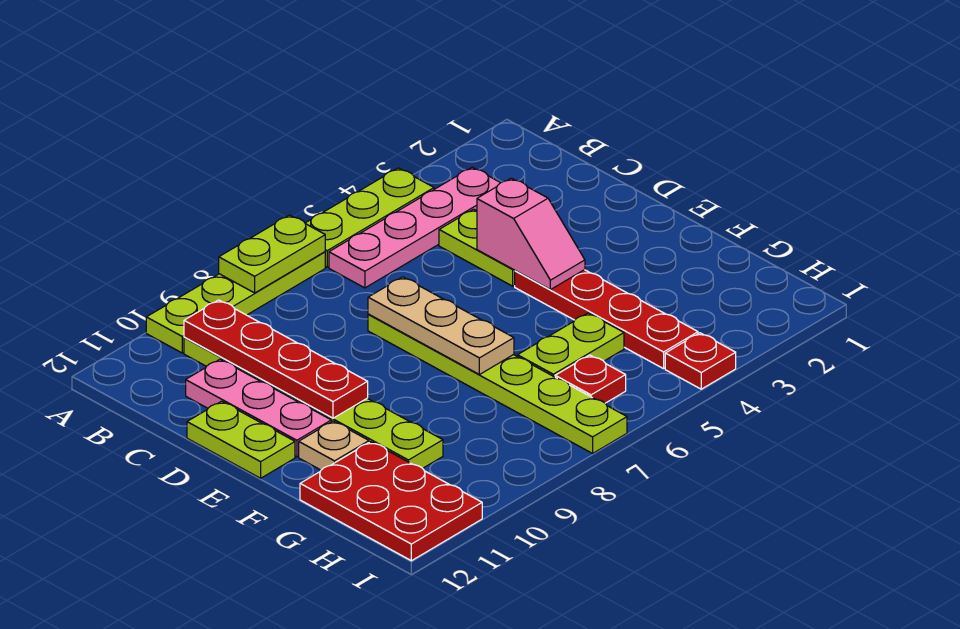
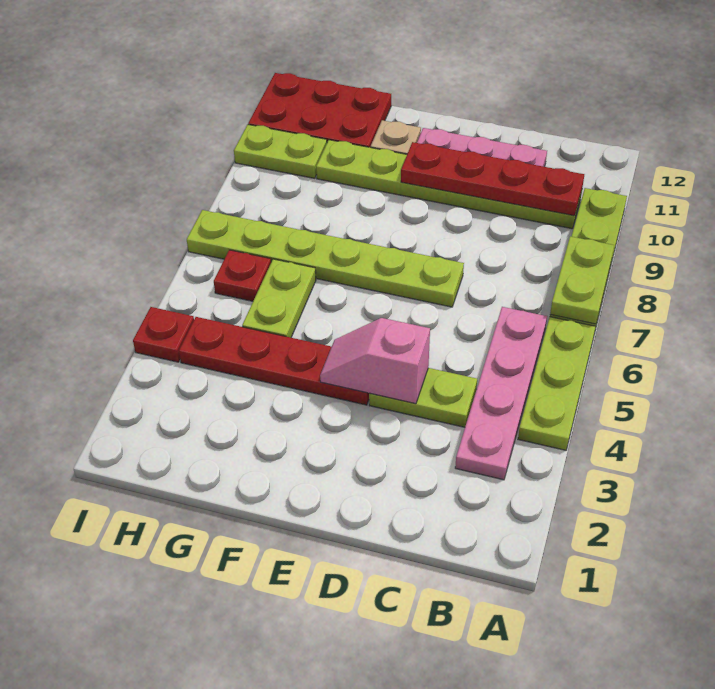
tan 1x3 plate [368,277,514,374] -> none
lime 1x2 plate [187,401,295,478] -> lime 1x2 plate moved to [234,125,327,178]

